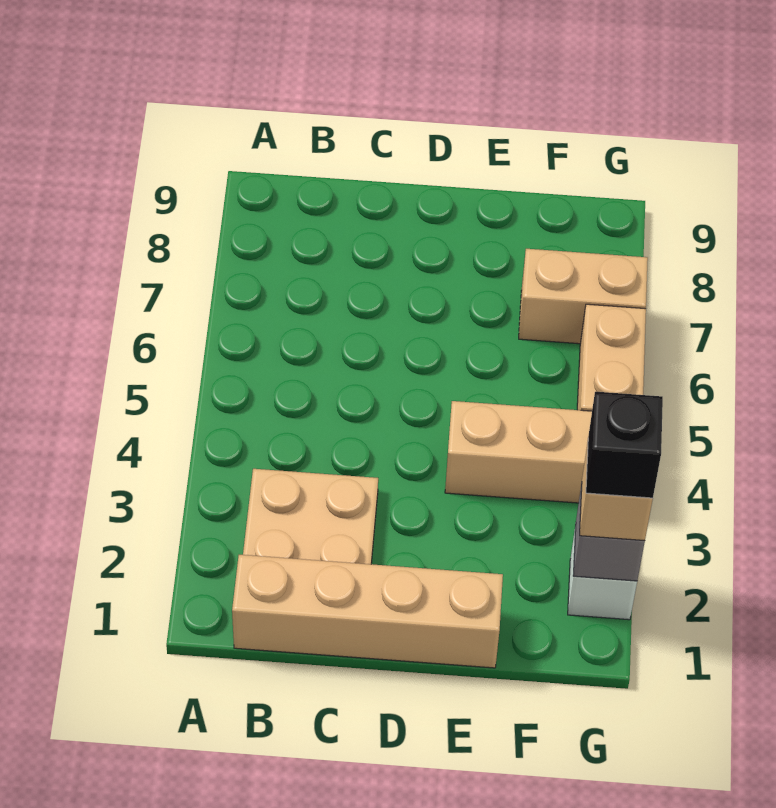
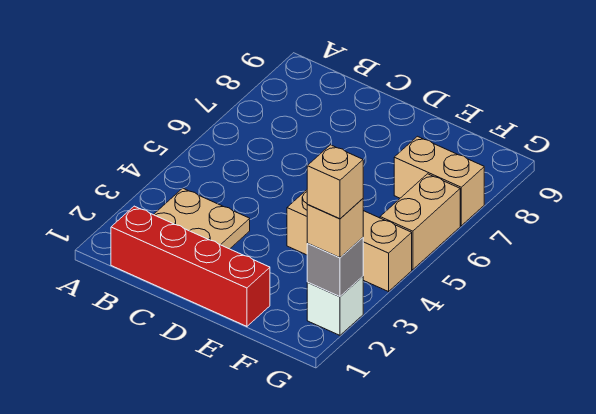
tan 1x4 brick [232,555,503,668] -> red 1x4 brick [111,206,270,326]
black 1x1 brick [586,392,663,498] -> tan 1x1 brick [307,145,363,219]

